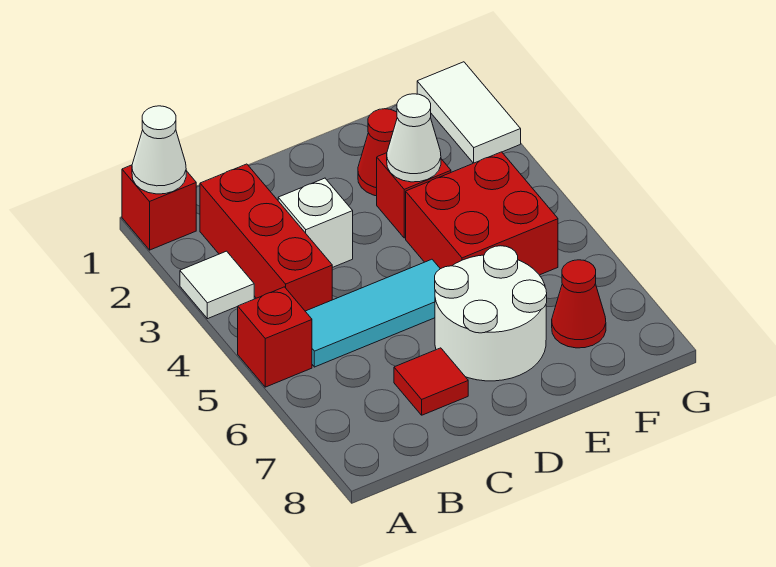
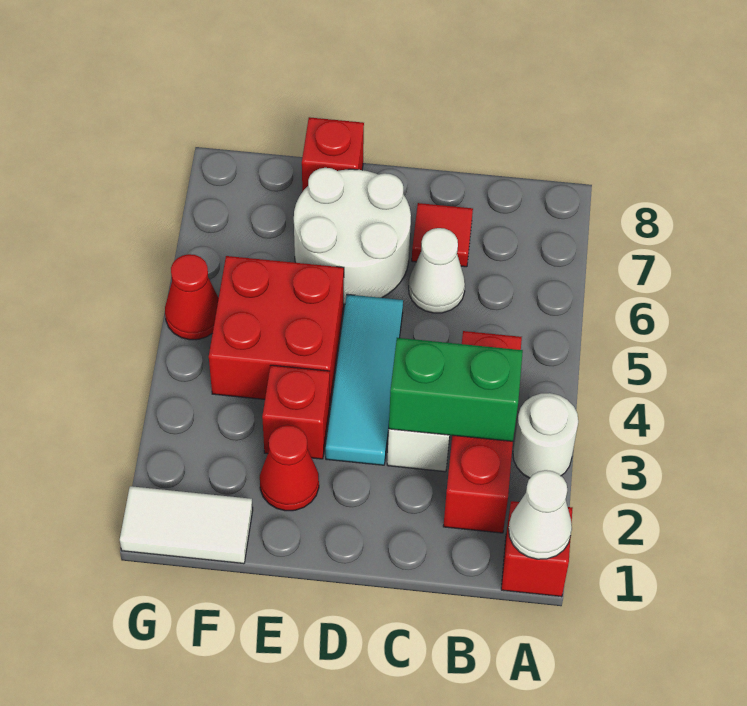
white 1x1 tile [180,251,254,319] -> white 1x1 round brick [513,393,578,478]
red 1x1 brick [238,287,312,387] -> red 1x1 brick moved to [302,117,364,192]
none -> green 1x2 brick [389,338,523,441]
cyan 1x3 tile [305,259,440,367] -> cyan 1x3 tile turned to [326,294,403,465]
white 1x1 cone [387,94,441,182] -> white 1x1 cone moved to [409,228,465,313]
red 1x1 cone [552,260,606,348] -> red 1x1 cone moved to [165,254,219,340]
white 1x2 tile [417,62,521,163] -> white 1x2 tile turned to [120,486,253,564]

